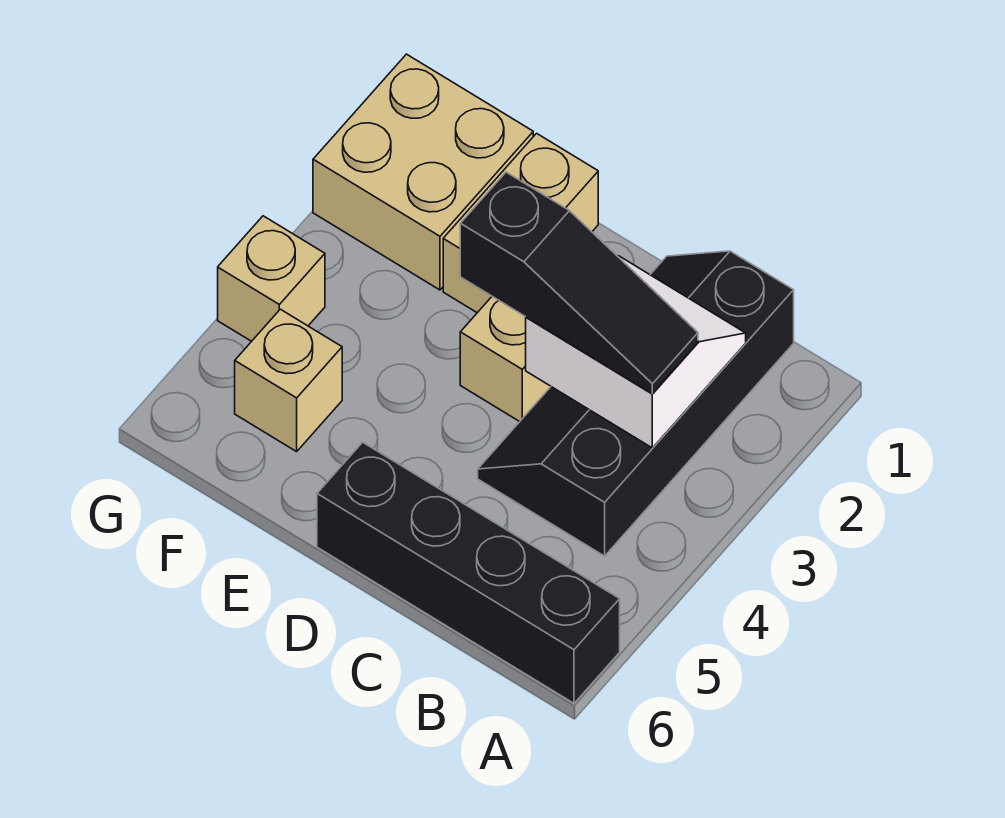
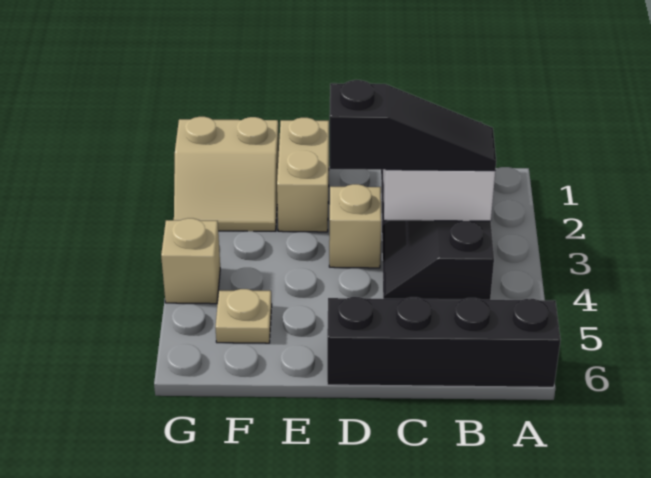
tan 2x2 brick [313,54,533,290] -> tan 2x2 slope [174,117,279,231]
tan 1x1 brick [235,309,342,452] -> tan 1x1 plate [215,289,272,343]

